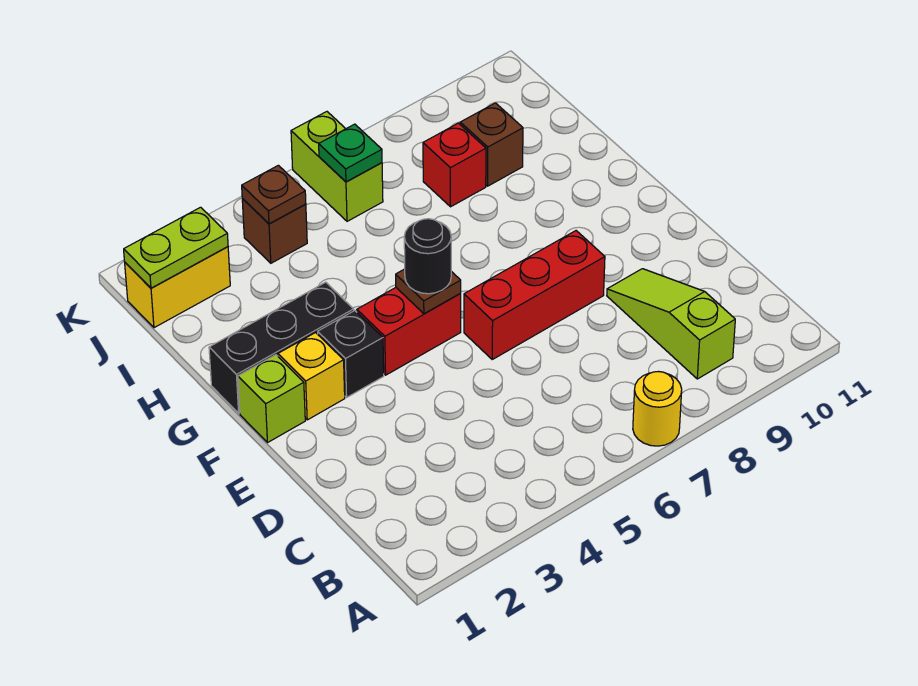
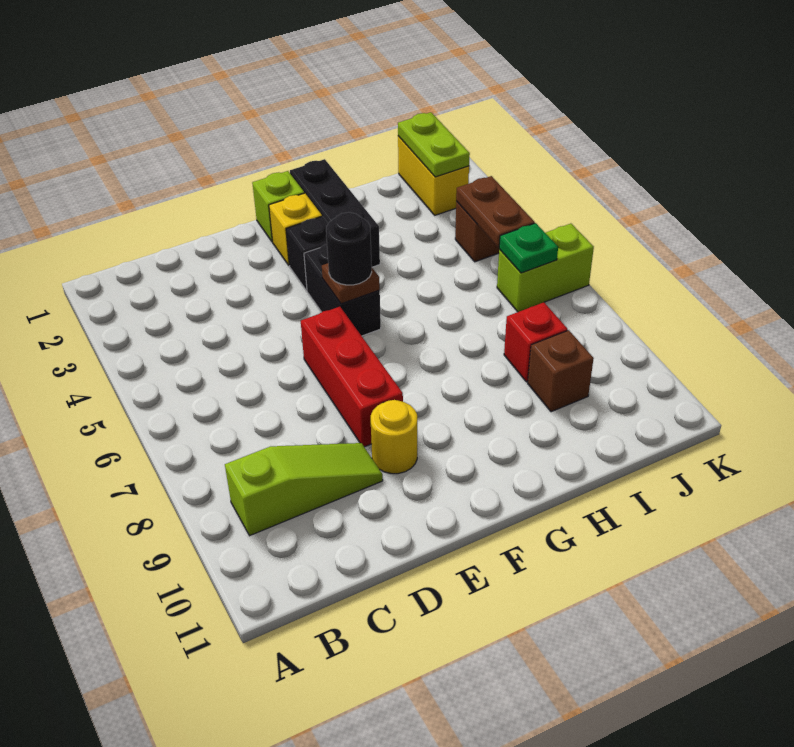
yellow 1x1 round brick [633,372,682,446] -> yellow 1x1 round brick moved to [371,400,417,474]
red 1x2 brick [357,288,461,375] -> black 1x2 brick [304,244,381,336]
brown 1x1 plate [242,165,306,224] -> brown 1x2 plate [456,176,535,247]

